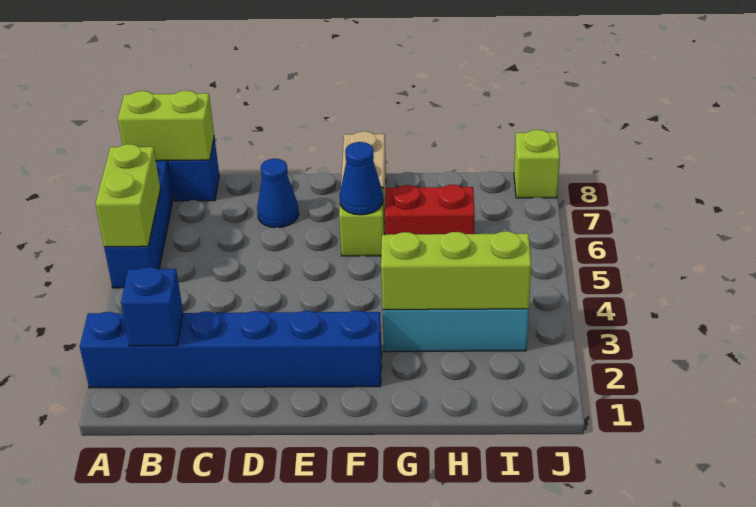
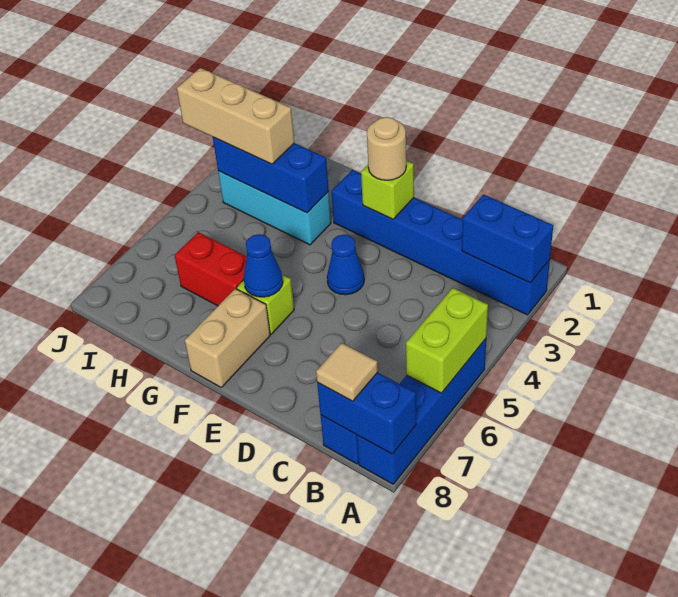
lime 1x2 brick [118,91,214,161] -> blue 1x2 brick [317,372,416,454]
blue 1x1 brick [121,267,183,346] -> blue 1x2 brick [462,195,553,283]
none -> tan 1x1 tile [316,343,378,401]
blue 1x1 cone [257,159,299,228] -> blue 1x1 cone moved to [327,235,364,295]
none -> tan 1x1 round brick [367,117,406,180]
lime 1x3 brick [381,231,531,310] -> blue 1x3 brick [213,137,329,213]
none -> tan 1x3 brick [177,68,295,164]
lime 1x1 brick [514,130,560,198] -> lime 1x1 brick moved to [361,161,414,219]

